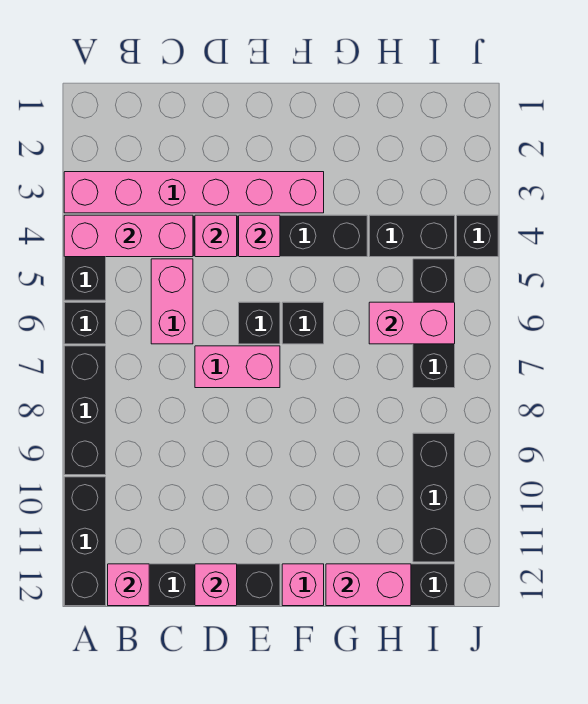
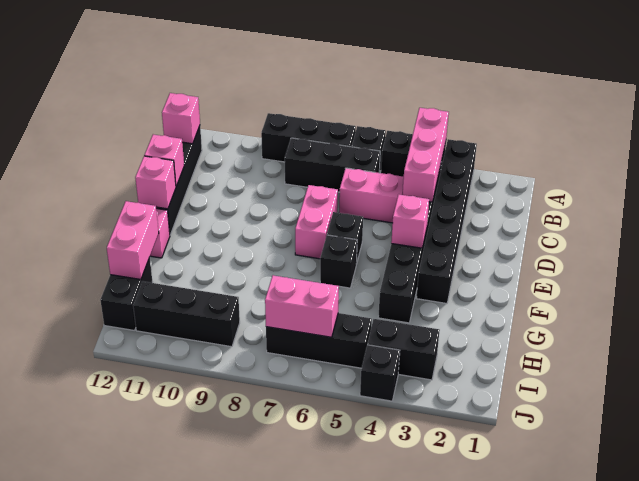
pink 1x6 brick [64,172,324,213] -> black 1x6 brick [417,139,477,304]
black 1x3 brick [64,477,106,606] -> black 1x3 brick moved to [285,138,380,192]
pink 1x1 brick [195,215,237,257] -> pink 1x1 brick moved to [135,156,176,209]
black 1x2 brick [369,215,455,257] -> black 1x2 brick turned to [367,319,440,380]
pink 1x2 brick [369,302,455,344] -> pink 1x2 brick turned to [265,275,339,337]

